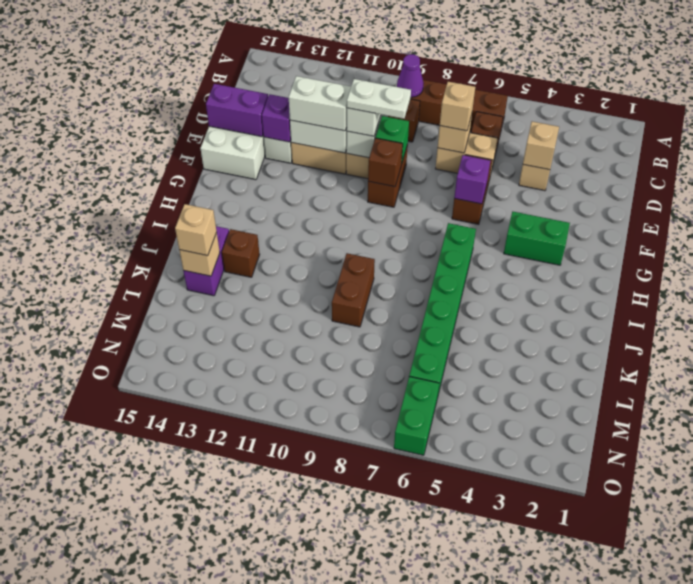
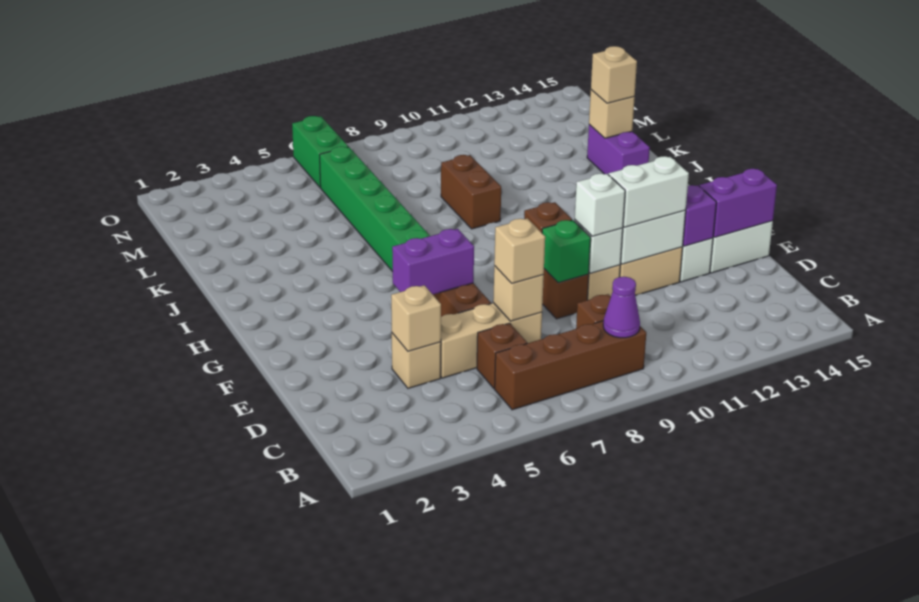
tan 1x2 brick [436,133,498,175] -> tan 1x3 brick [441,303,542,378]
white 1x2 plate [347,79,411,119] -> none
purple 1x1 brick [454,155,490,204] -> purple 1x2 brick [392,229,474,294]
green 1x2 brick [504,212,570,265] -> none
brown 1x1 brick [222,229,260,277] -> none

